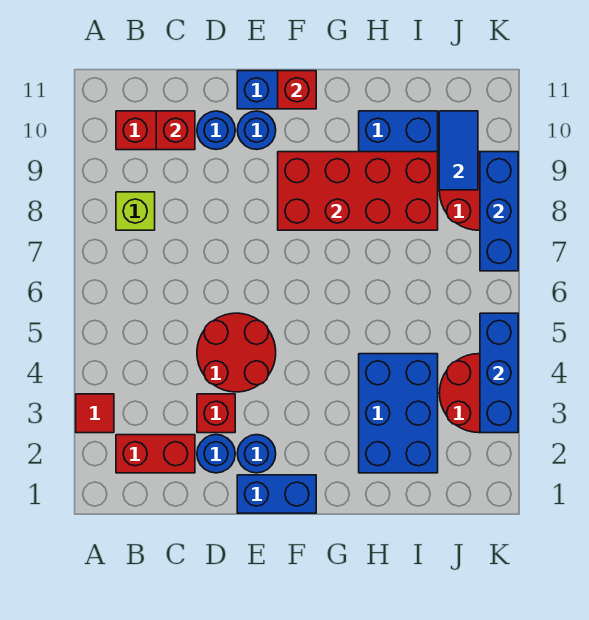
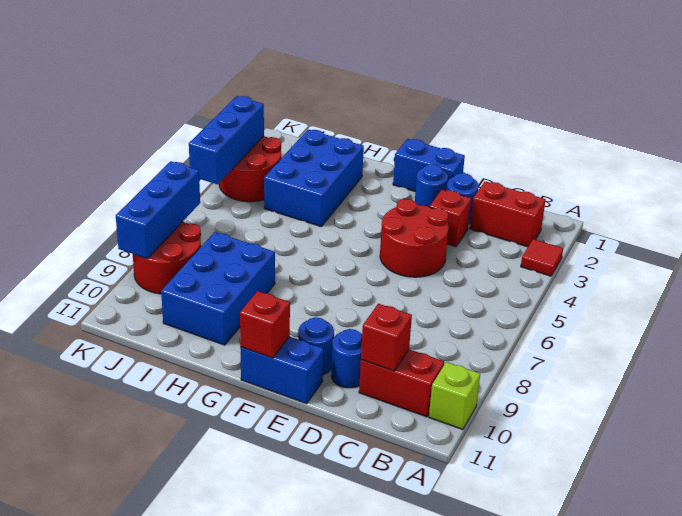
lime 1x1 brick [116,192,155,230] -> lime 1x1 brick moved to [429,362,480,430]
red 2x4 brick [278,152,438,230] -> none
blue 1x2 tile [439,111,478,190] -> none

